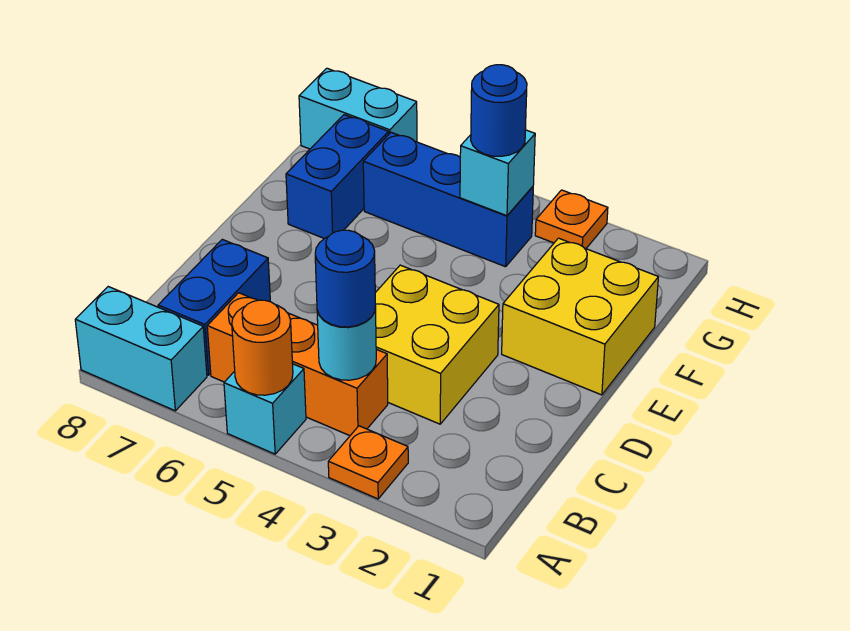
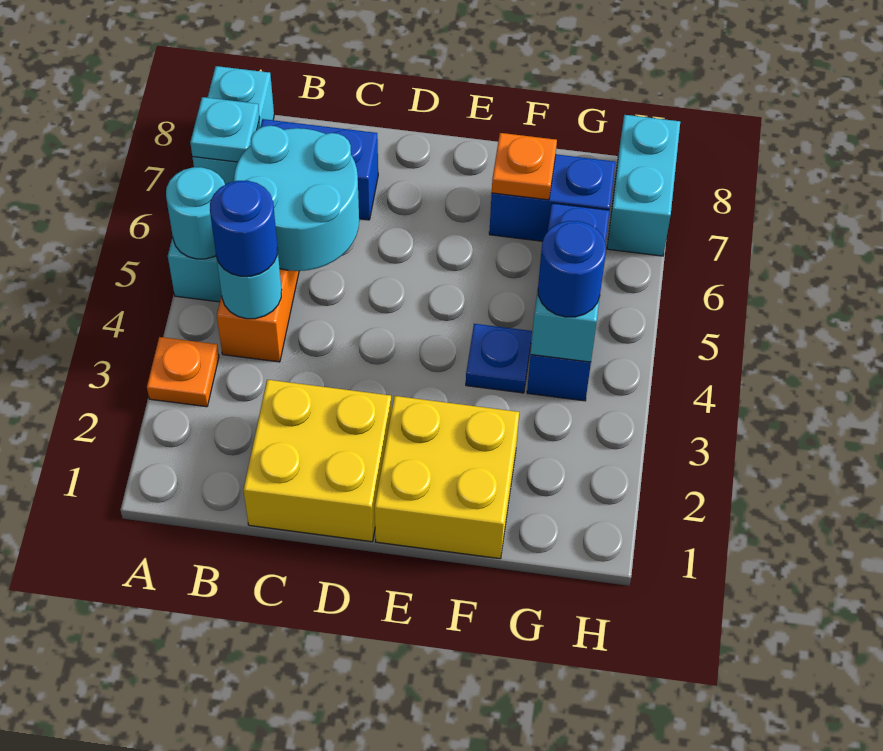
orange 1x1 round brick [232,300,293,395] -> cyan 1x1 round brick [166,167,225,259]
none -> cyan 1x1 plate [190,97,260,162]
none -> cyan 2x2 round brick [234,126,359,271]
yellow 2x2 brick [375,265,499,424] -> yellow 2x2 brick moved to [243,380,391,542]
none -> blue 1x1 plate [466,324,532,393]
orange 1x1 plate [535,190,608,249] -> orange 1x1 plate moved to [492,133,557,200]

